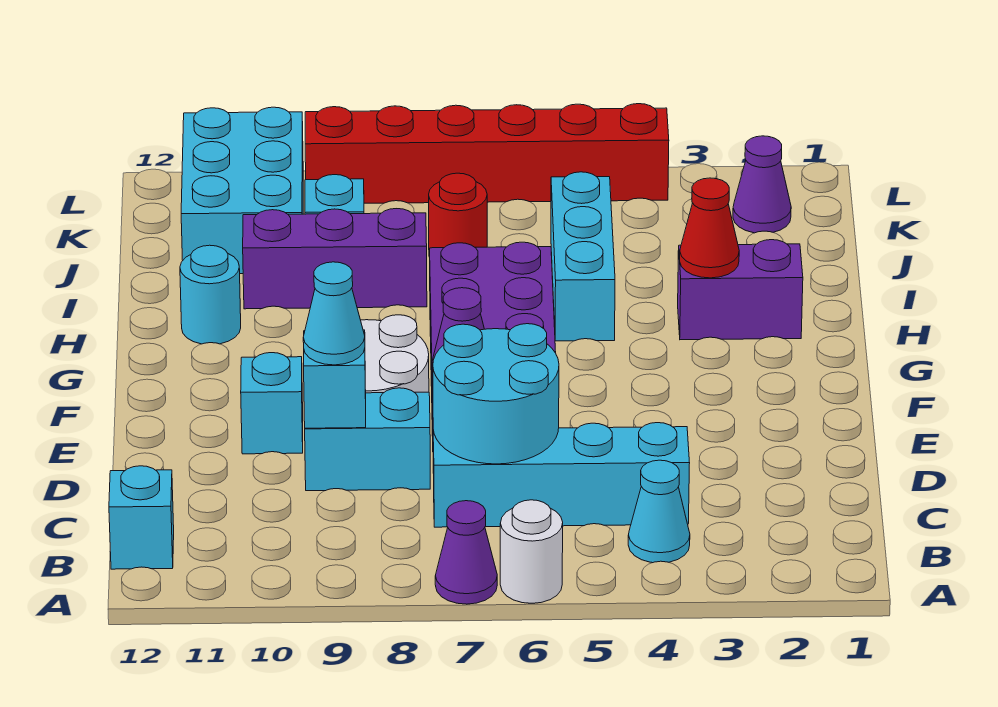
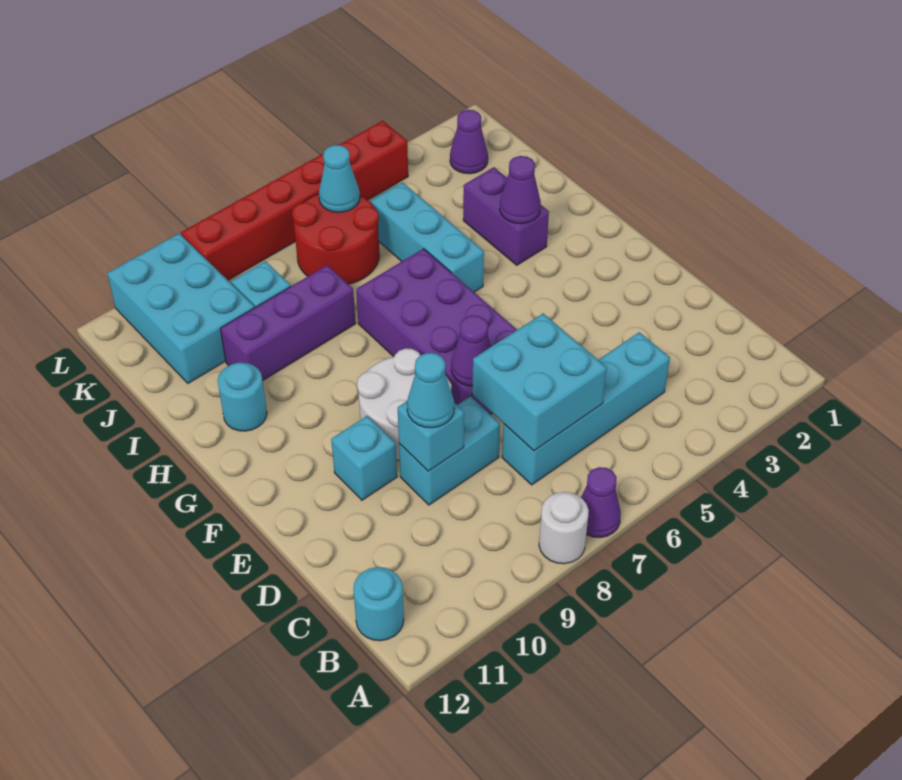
white 1x1 round brick [500,500,563,603] -> white 1x1 round brick moved to [539,492,589,564]
cyan 1x1 cone [628,460,690,563] -> cyan 1x1 cone moved to [319,145,360,212]
cyan 1x1 brick [109,466,174,569] -> cyan 1x1 round brick [353,567,404,641]
cyan 2x2 round brick [433,324,559,464] -> cyan 2x2 brick [472,314,607,451]
purple 1x2 brick [678,240,803,340] -> purple 1x2 brick turned to [463,167,549,265]
red 1x1 cone [680,178,739,278] -> purple 1x1 cone [500,156,541,224]
red 1x1 round brick [429,173,487,257] -> red 2x2 round brick [292,194,379,284]

